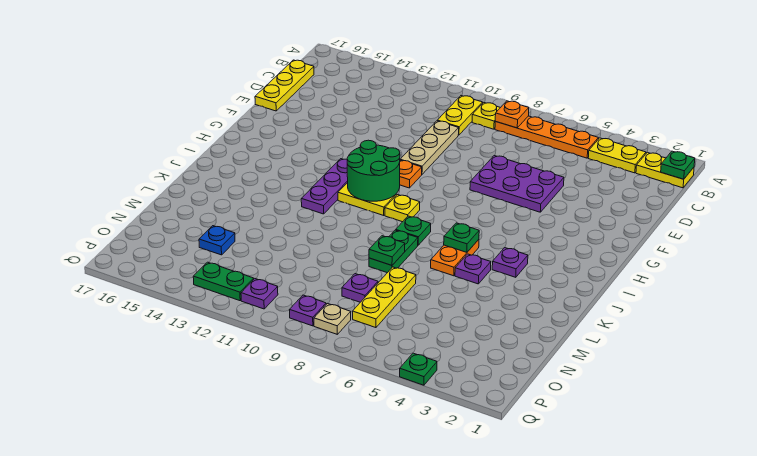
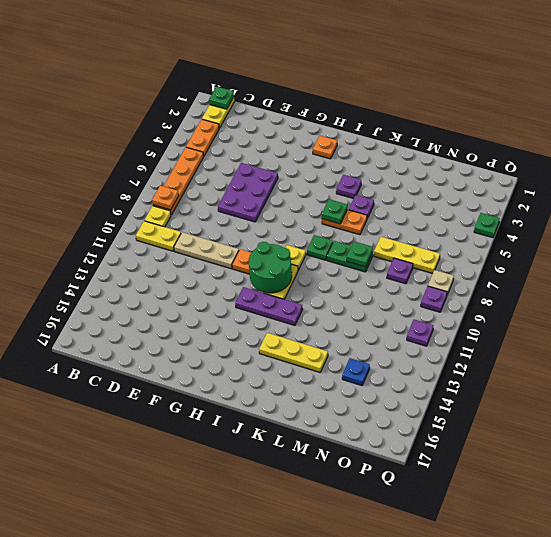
yellow 1x2 plate [588,138,646,173] -> orange 1x2 plate [186,119,219,156]
yellow 1x3 plate [255,60,314,111] -> yellow 1x3 plate moved to [259,333,328,372]
none -> orange 1x1 plate [313,136,337,159]
green 1x2 plate [193,262,254,301] -> none

